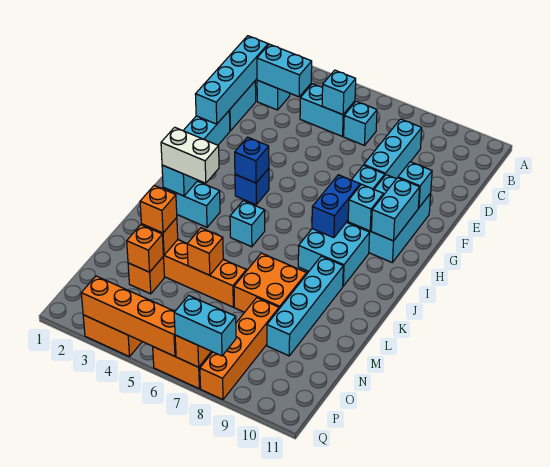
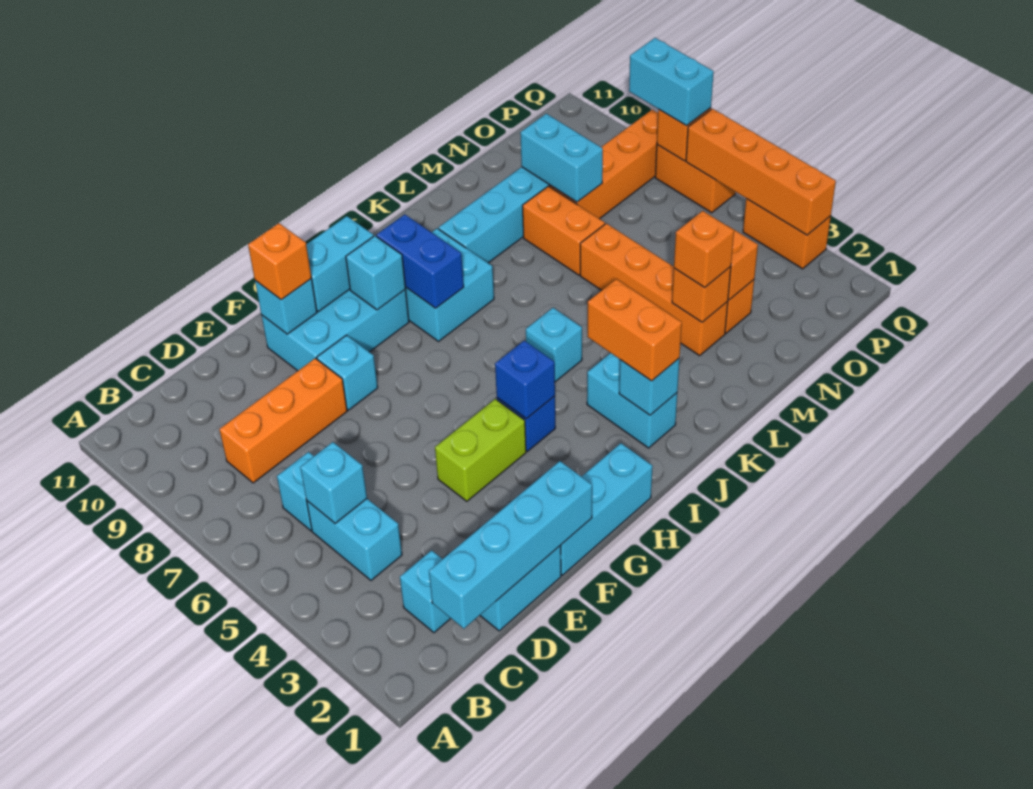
cyan 1x2 brick [257,44,312,97] -> cyan 1x2 brick moved to [520,114,603,202]
cyan 1x3 brick [364,119,422,179] -> orange 1x3 brick [219,358,347,483]
none -> lime 1x2 brick [435,399,526,501]
blue 1x2 brick [312,175,360,238] -> blue 1x2 brick turned to [376,214,464,308]
white 1x2 brick [161,127,219,183] -> orange 1x2 brick [587,279,682,381]
orange 2x2 brick [234,253,307,312] -> orange 1x2 brick [523,186,605,275]
orange 1x1 brick [187,228,223,275] -> orange 1x1 brick moved to [248,223,311,300]

